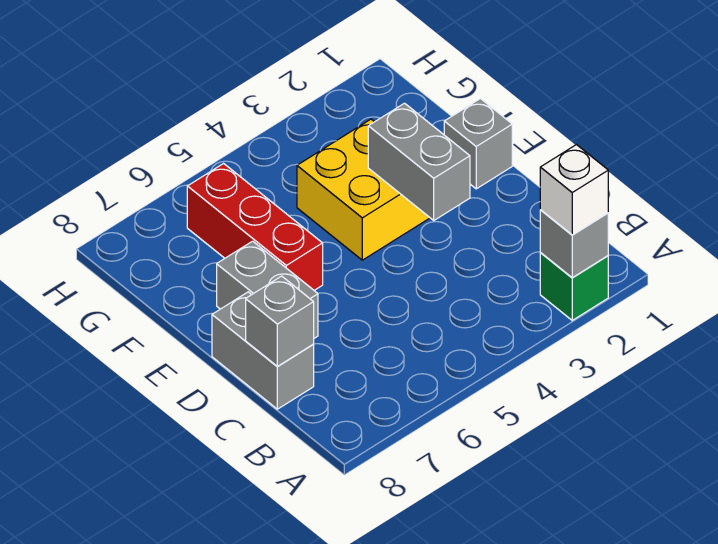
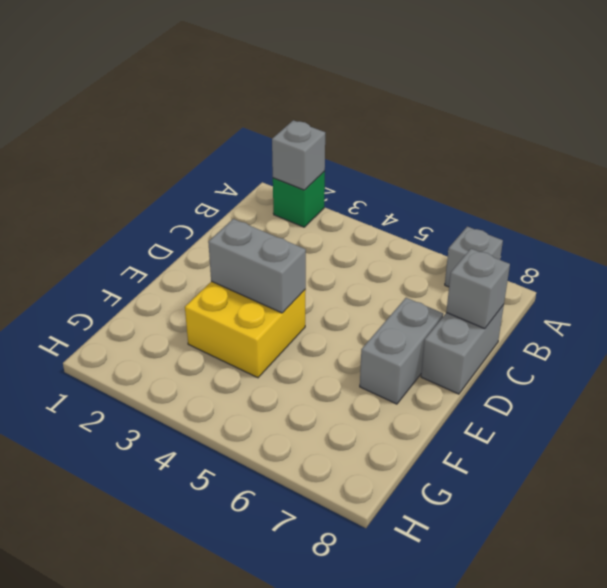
white 1x1 brick [540,145,608,235] -> none
grey 1x2 brick [368,103,470,220] -> grey 1x2 brick turned to [208,219,306,313]
grey 1x1 brick [444,99,512,189] -> grey 1x1 brick moved to [445,227,503,287]
red 1x3 brick [187,164,323,290] -> none

